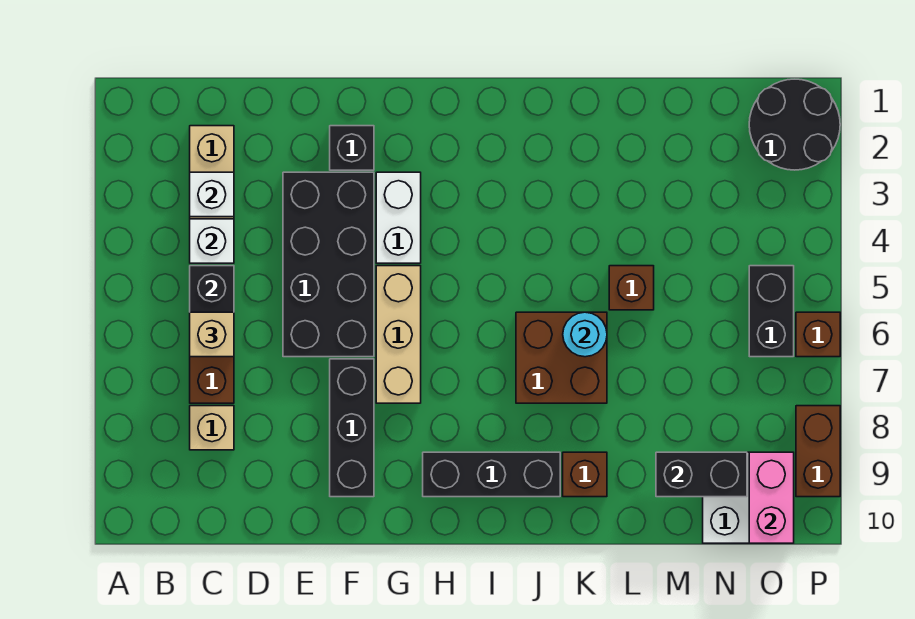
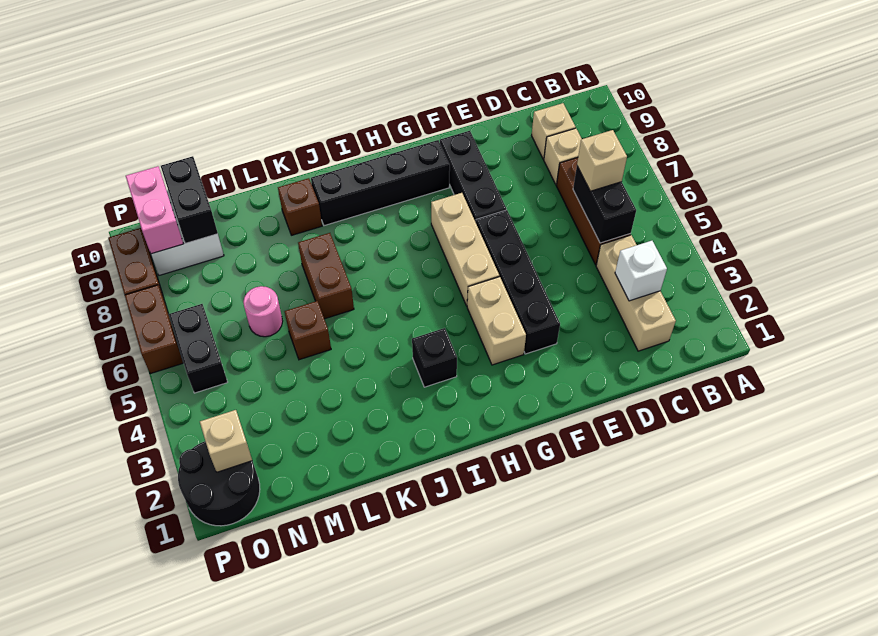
white 1x1 brick [190,219,234,263] -> none
none -> tan 1x1 brick [532,103,576,159]
black 2x4 brick [283,172,374,357] -> black 1x4 brick [476,210,560,354]
black 1x1 brick [330,126,374,170] -> black 1x1 brick moved to [412,328,457,387]
white 1x2 brick [376,172,421,263] -> tan 1x2 brick [467,277,526,365]
black 1x3 brick [423,452,560,497] -> black 1x4 brick [311,140,450,226]
brown 2x2 brick [516,312,607,403] -> brown 1x2 brick [298,233,354,319]
cyan 1x1 round brick [563,312,607,357] -> none
none -> pink 1x1 round brick [243,286,283,337]
black 1x2 brick [656,452,747,497] -> black 1x2 brick turned to [161,156,218,243]
none -> tan 1x1 brick [200,410,252,472]
brown 1x1 brick [796,312,840,357] -> brown 1x2 brick [125,285,183,374]

